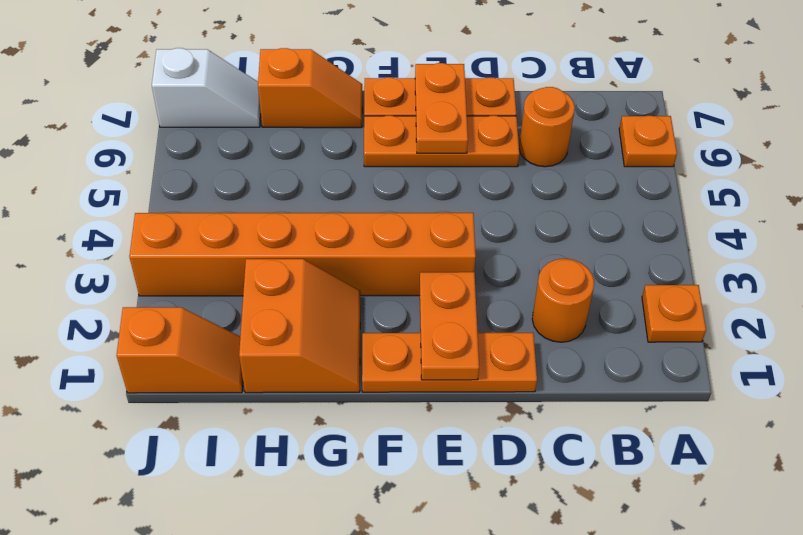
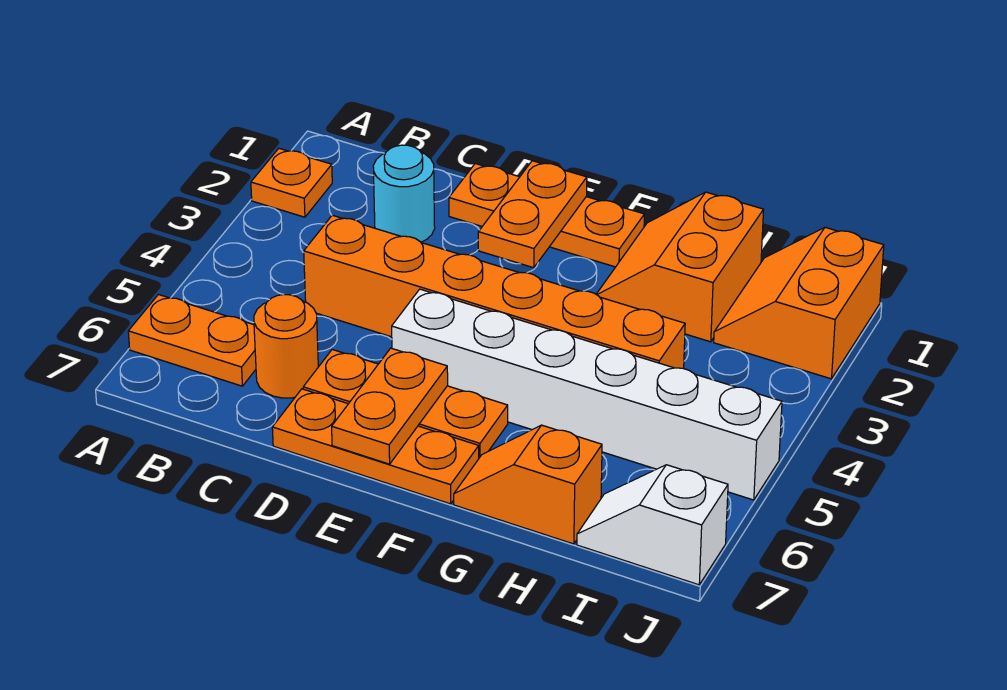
orange 1x1 plate [619,116,677,167] -> orange 1x2 plate [128,295,256,386]
orange 1x1 round brick [532,259,594,342] -> cyan 1x1 round brick [373,145,435,242]
orange 1x6 brick [129,213,476,296] -> orange 1x6 brick moved to [304,215,685,369]
none -> white 1x6 brick [392,289,782,500]
orange 1x2 slope [116,307,243,393] -> orange 2x2 slope [714,227,884,379]

